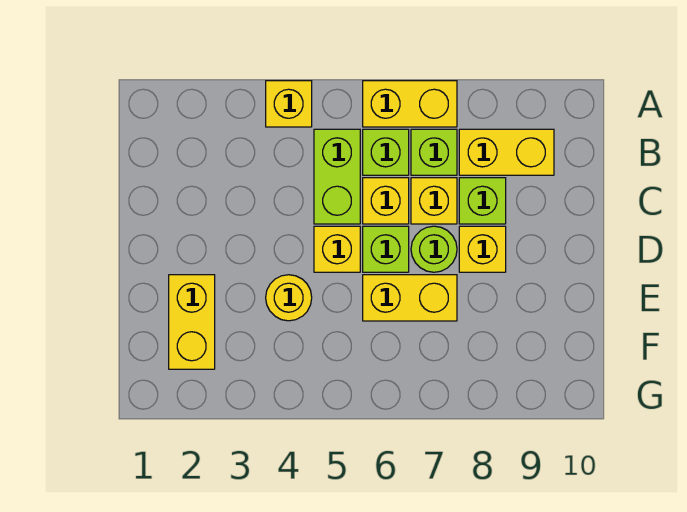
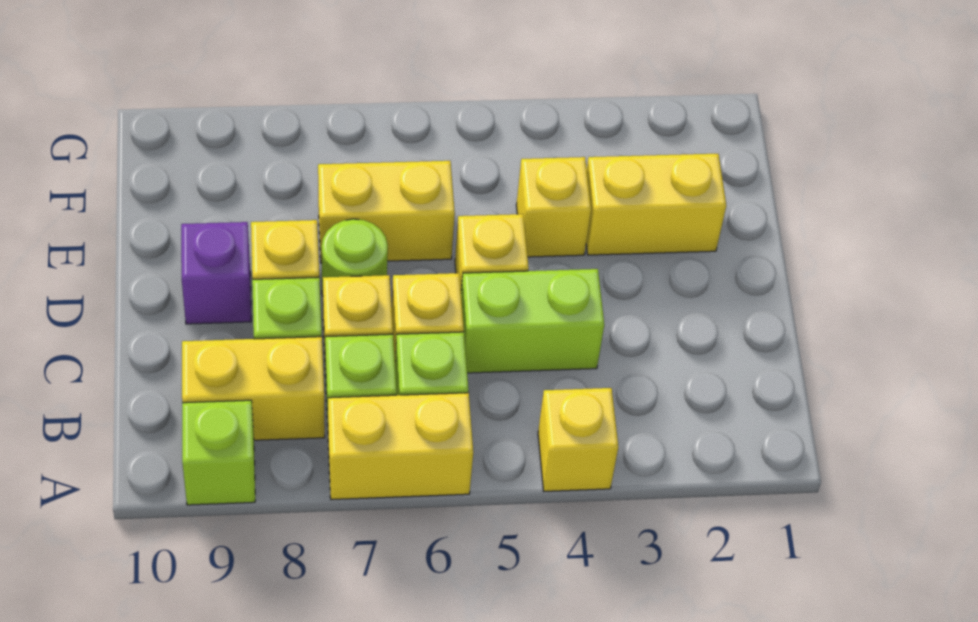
lime 1x2 brick [314,129,360,224] -> lime 1x2 brick turned to [461,269,604,373]
lime 1x1 brick [363,226,409,272] -> lime 1x1 brick moved to [182,400,255,505]
none -> purple 1x1 brick [181,222,251,324]
yellow 1x2 brick [169,275,215,369] -> yellow 1x2 brick turned to [586,154,726,255]
yellow 1x1 round brick [266,275,312,321] -> yellow 1x1 brick [516,157,591,257]

